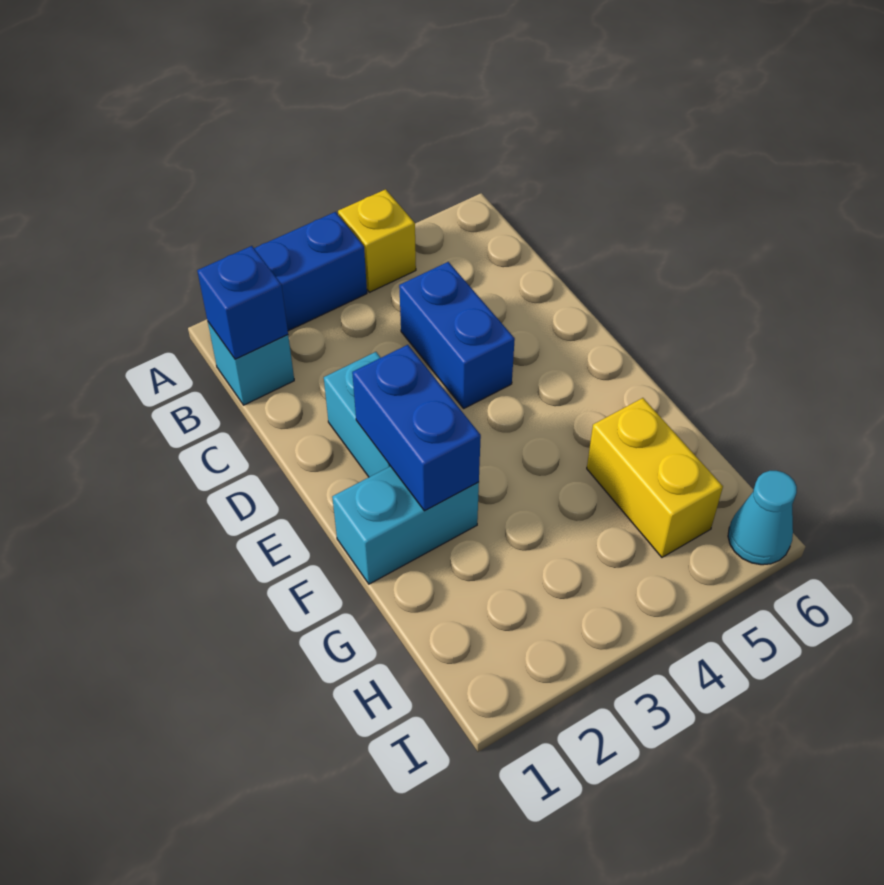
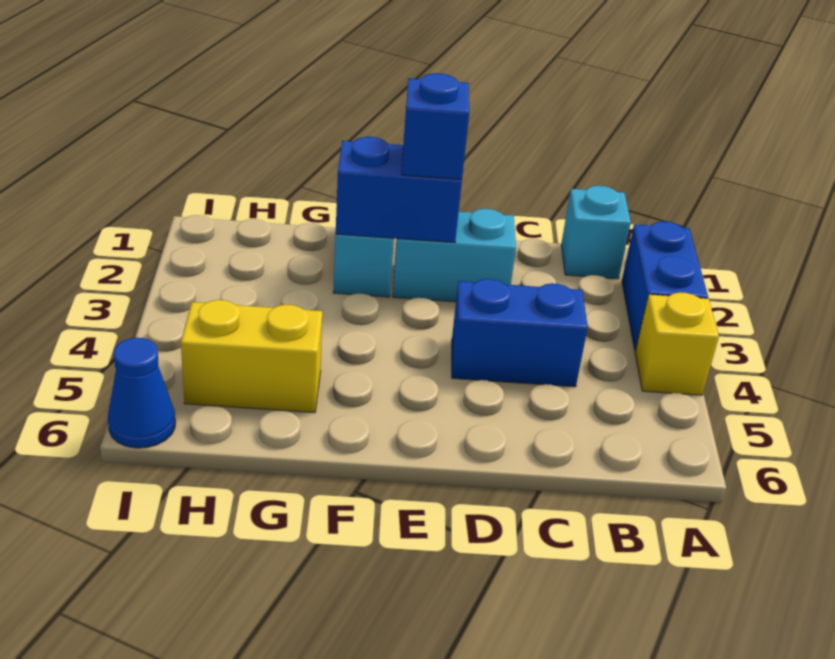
blue 1x1 brick [197,246,288,359] -> blue 1x1 brick moved to [402,73,469,179]
cyan 1x1 cone [728,471,797,565] -> blue 1x1 cone [108,338,175,448]

